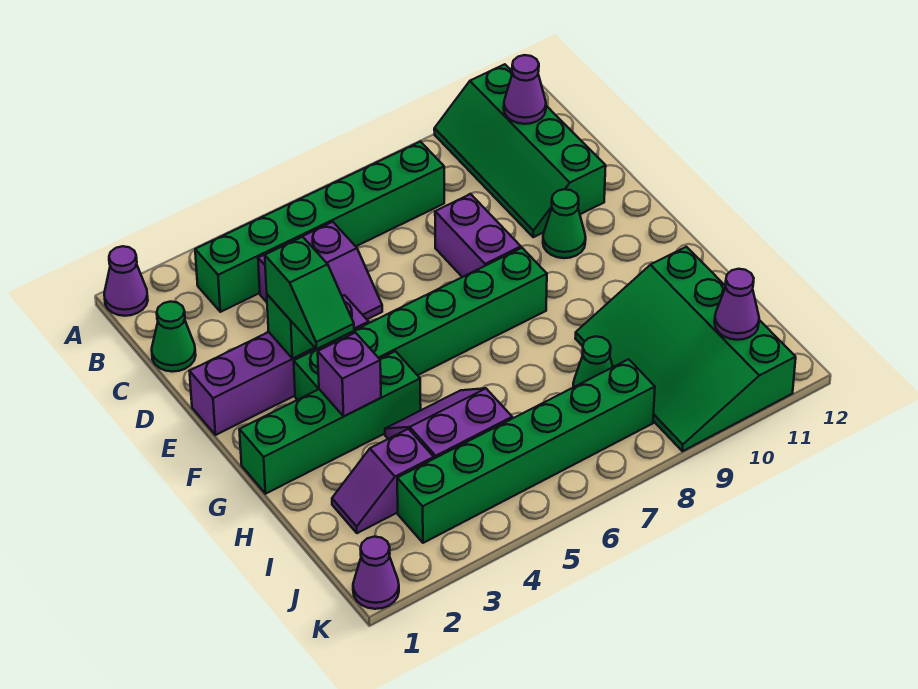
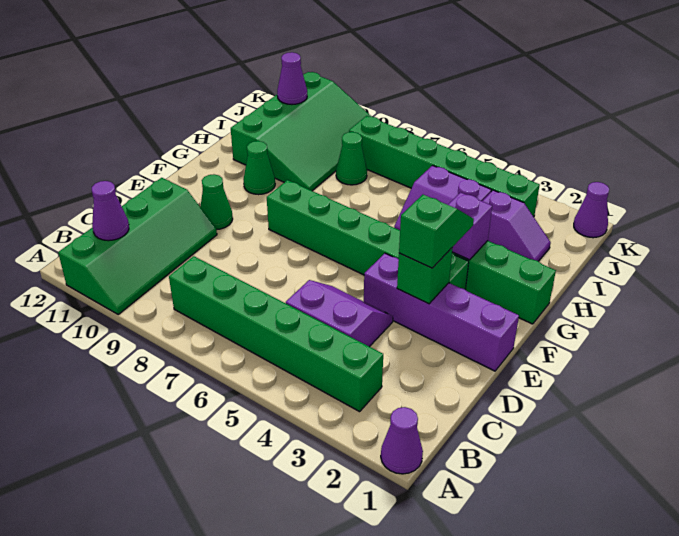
green 1x1 cone [152,302,196,372] -> green 1x1 cone moved to [243,141,275,195]
purple 1x2 brick [435,194,521,277] -> none

